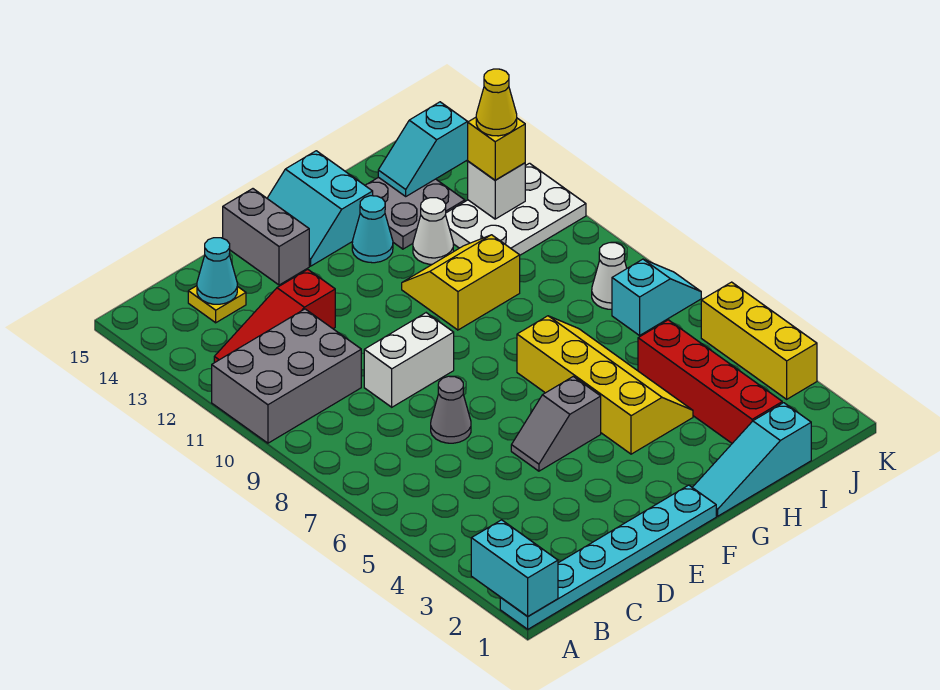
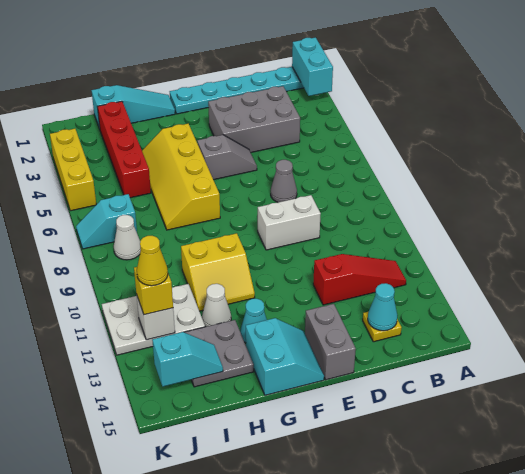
grey 2x3 brick [212,309,361,443] -> grey 2x3 brick moved to [208,86,300,152]

